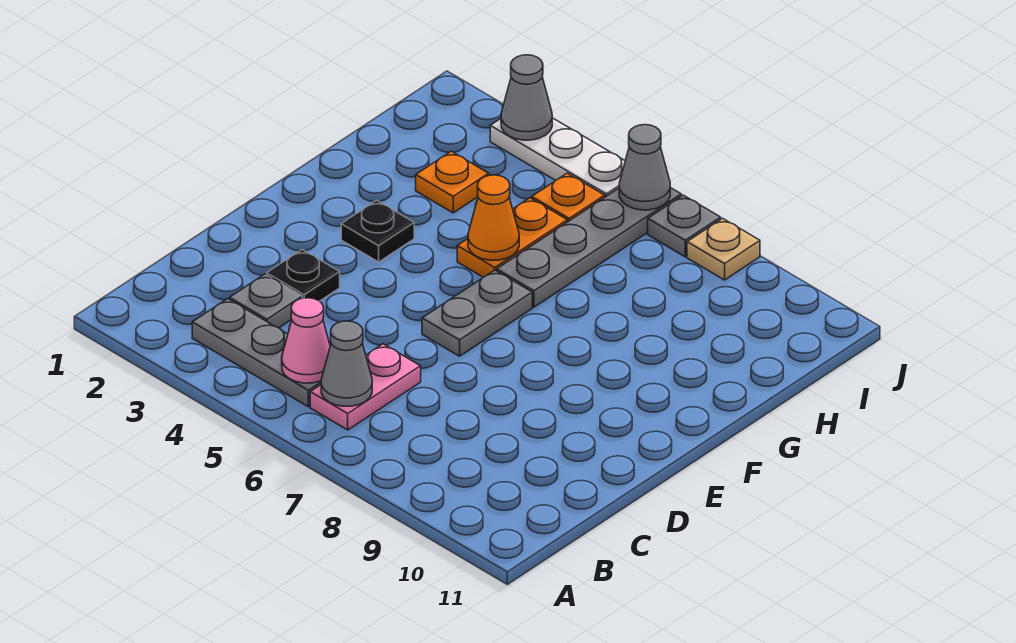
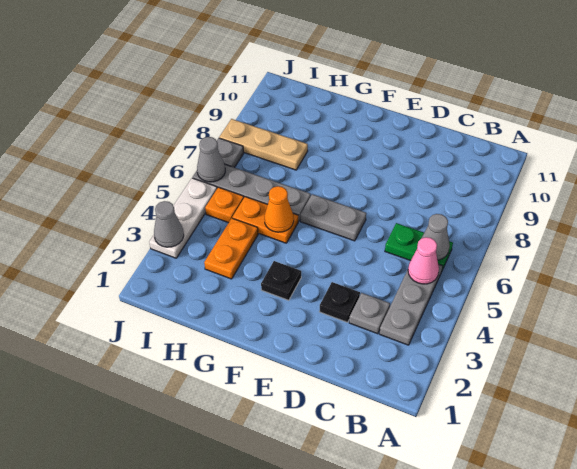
pink 1x2 plate [310,344,421,430] -> green 1x2 plate [385,223,453,270]
orange 1x1 plate [416,151,489,213] -> orange 1x2 plate [204,218,258,279]
tan 1x1 plate [687,218,760,280] -> tan 1x3 plate [219,119,308,170]

